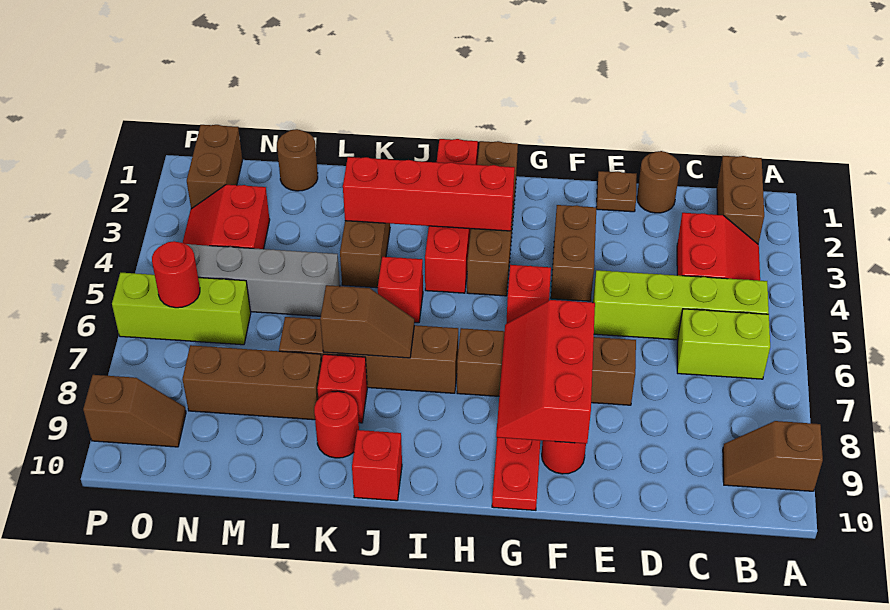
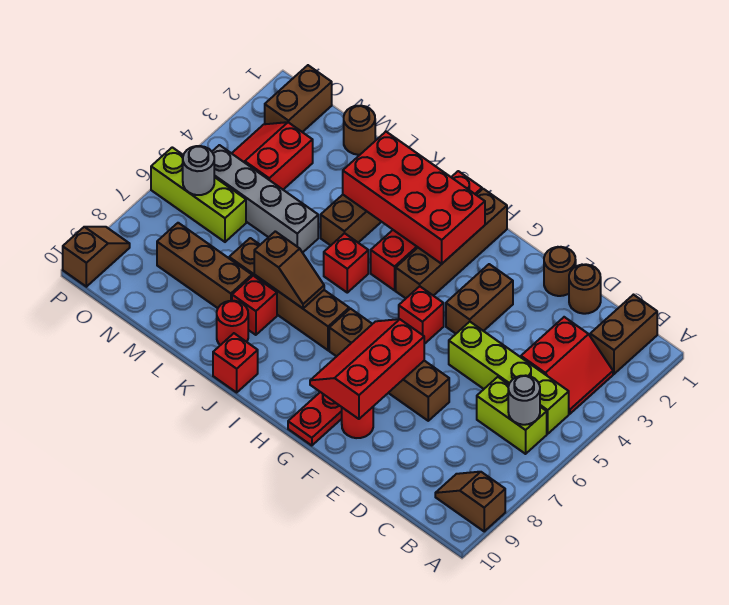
none -> grey 1x1 round brick [508,375,540,425]
brown 1x1 plate [596,171,637,212] -> brown 1x1 round brick [544,247,576,296]
red 1x4 brick [343,157,515,231] -> red 2x4 brick [343,132,485,264]
red 1x1 round brick [152,241,200,308] -> grey 1x1 round brick [183,146,214,195]
brown 1x2 slope [83,375,186,447] -> brown 1x2 slope turned to [63,227,130,287]

